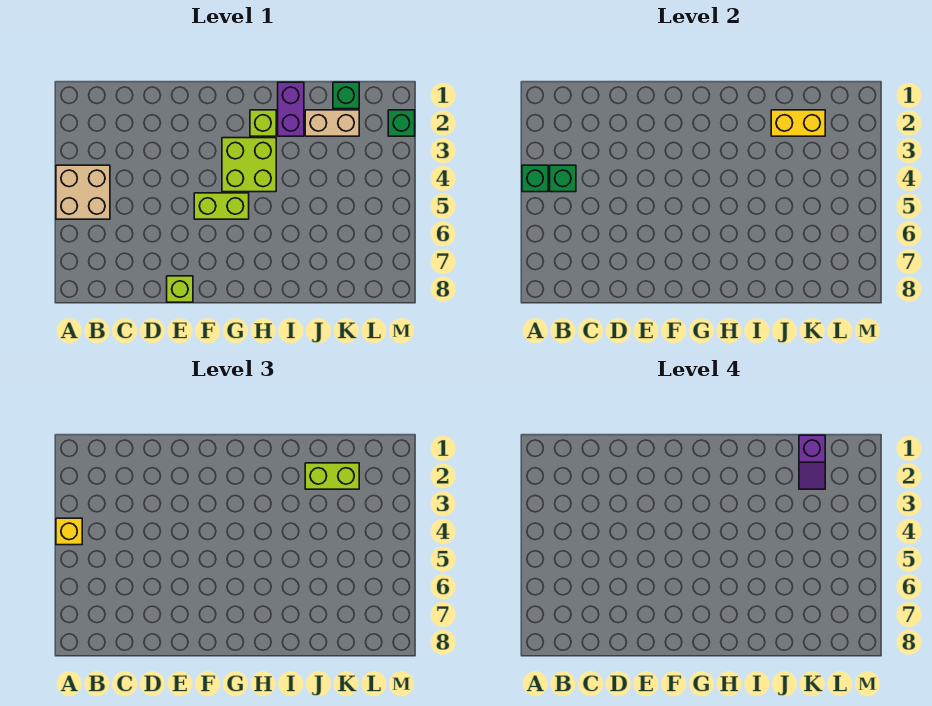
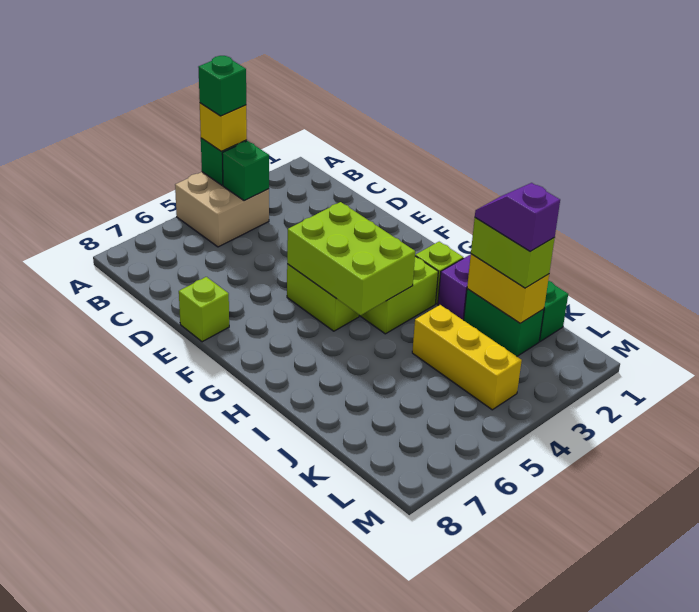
none -> lime 2x3 brick [287,202,415,315]
tan 1x2 brick [305,110,359,136] -> green 1x2 brick [464,289,544,356]
none -> yellow 1x3 brick [412,305,522,410]
purple 1x2 slope [799,435,825,489] -> purple 1x2 slope turned to [475,183,560,251]
green 1x1 brick [388,110,415,136] -> green 1x1 brick moved to [198,56,246,116]

